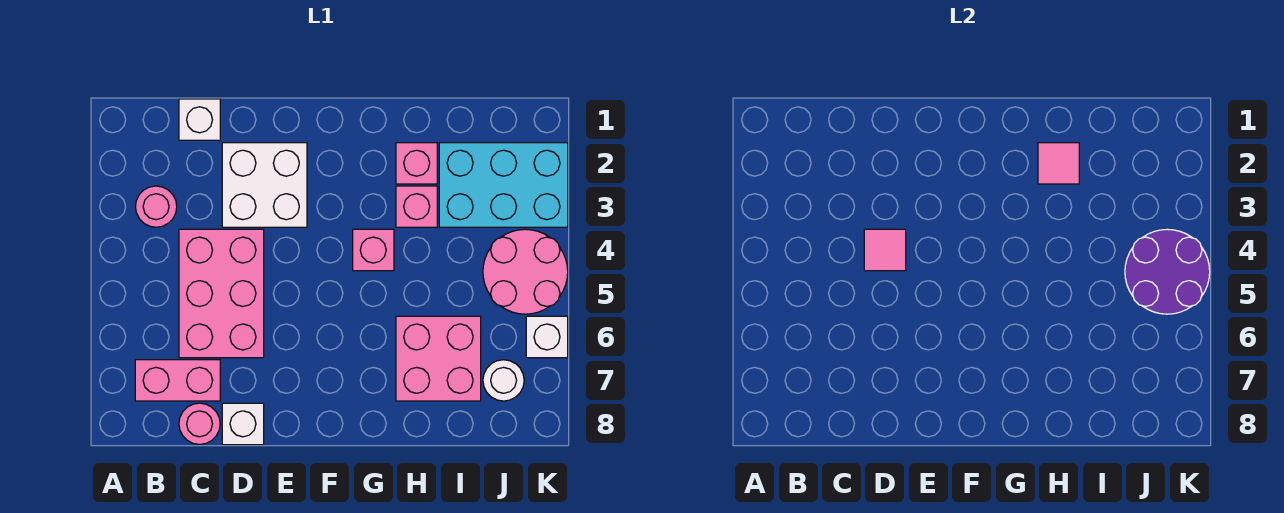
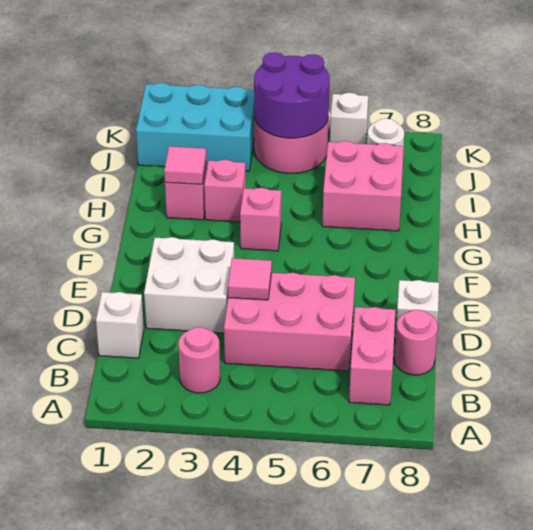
cyan 2x3 brick [439,143,568,227] -> cyan 2x3 brick turned to [136,83,254,171]

